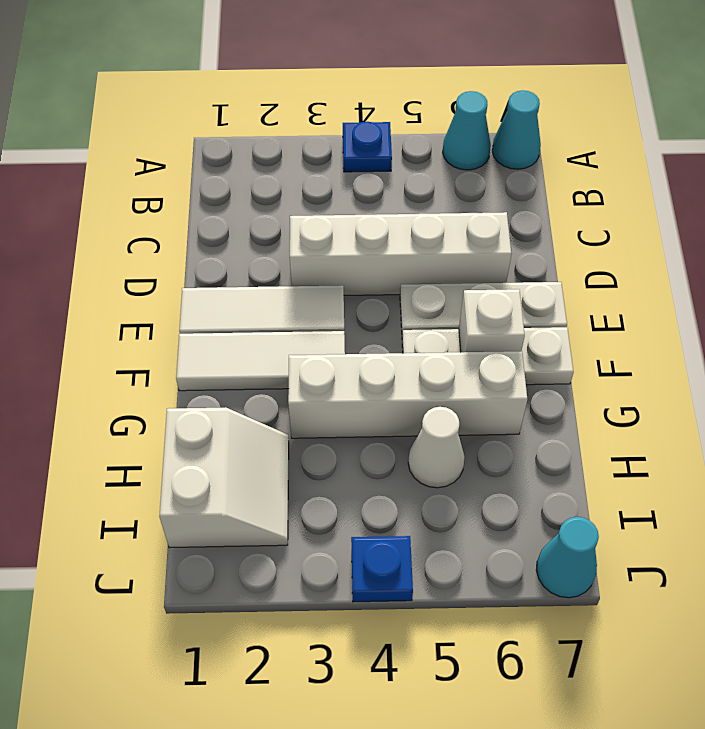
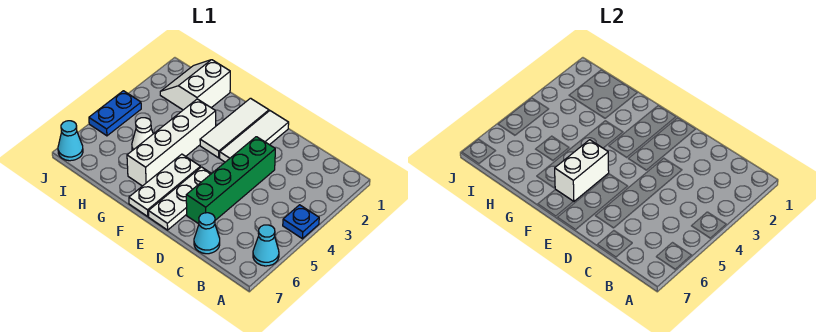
cyan 1x1 cone [492,90,541,169] -> cyan 1x1 cone moved to [194,213,220,254]
white 1x4 brick [290,212,511,295] -> green 1x4 brick [186,137,275,224]
white 1x1 brick [459,289,525,352] -> white 1x2 brick [555,140,609,202]
white 2x2 slope [159,407,289,548] -> white 2x2 slope turned to [160,60,230,110]
blue 1x1 plate [351,536,413,602] -> blue 1x2 plate [89,91,141,136]

